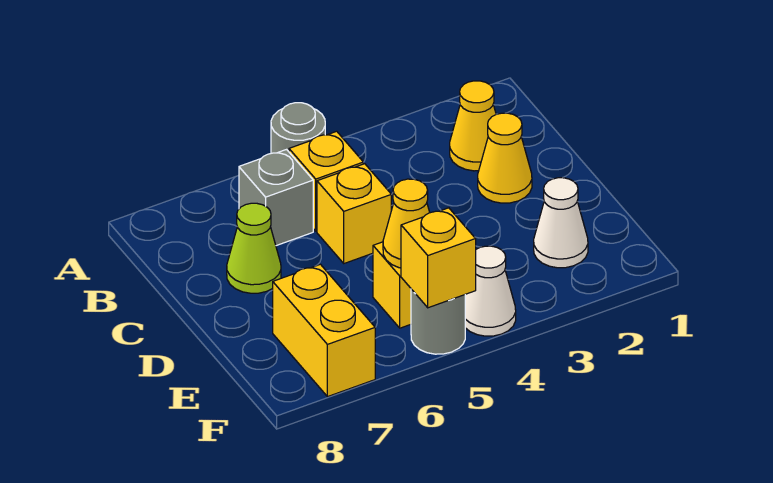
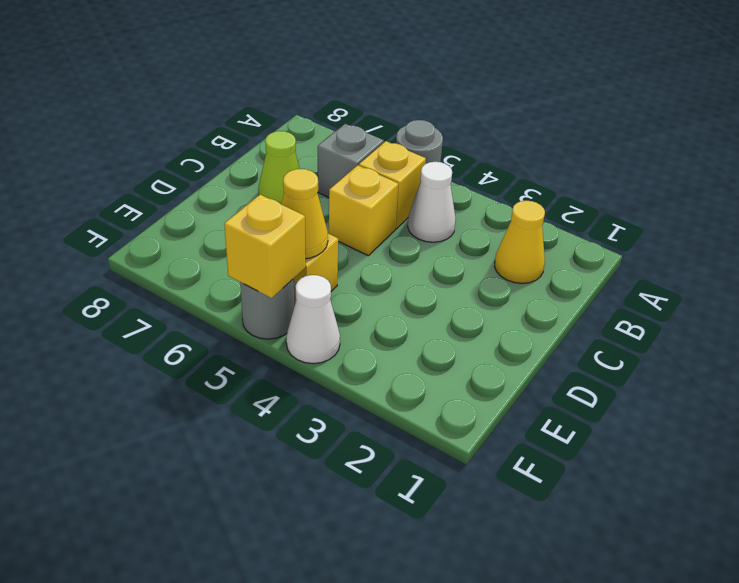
yellow 1x1 cone [478,113,532,203] -> none
white 1x1 cone [534,178,588,268] -> white 1x1 cone moved to [408,162,456,242]
yellow 1x2 brick [273,264,375,397] -> none

